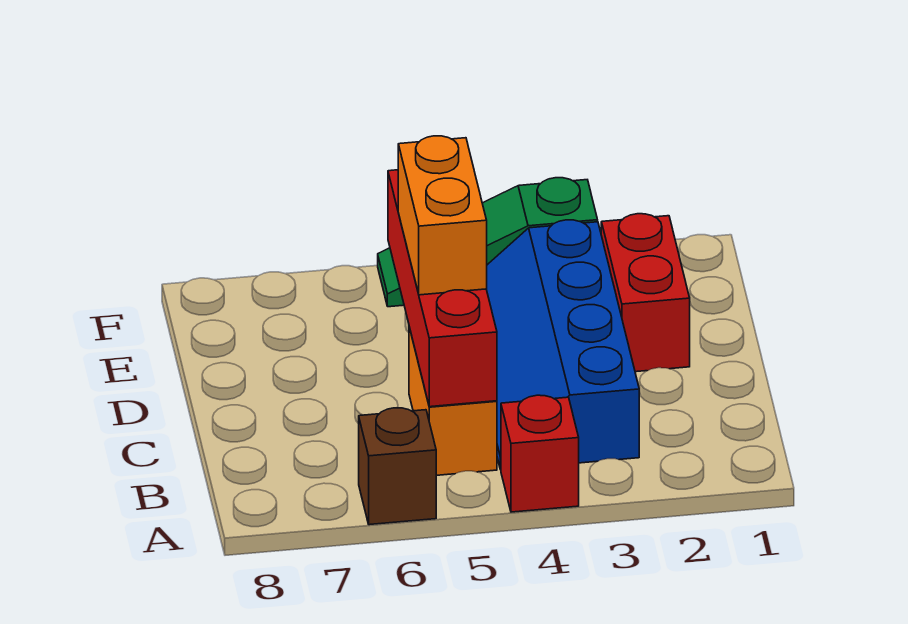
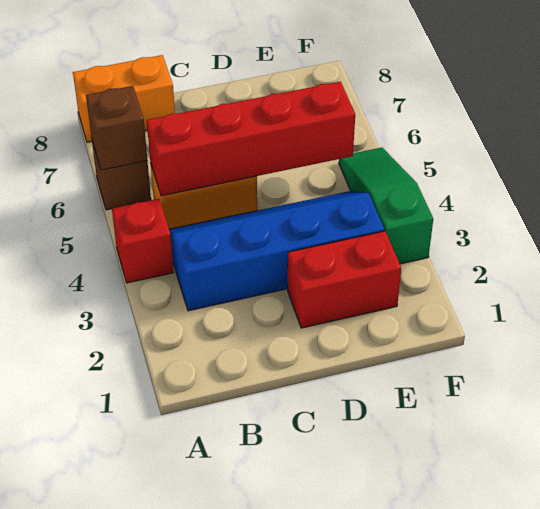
none -> brown 1x1 brick [86,86,147,170]
orange 1x2 brick [398,136,487,295] -> orange 1x2 brick moved to [73,55,175,142]

